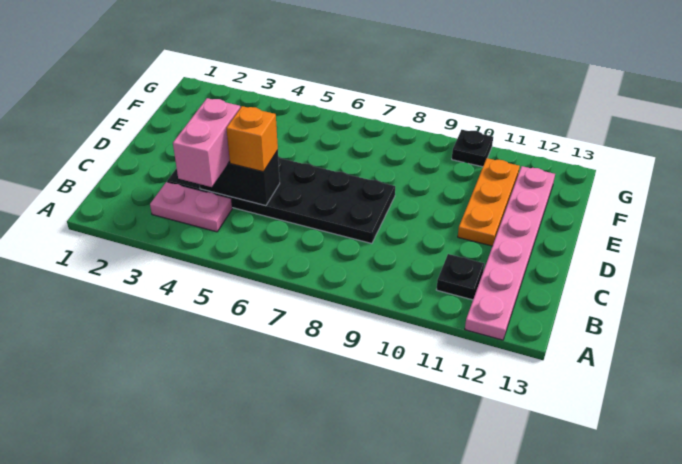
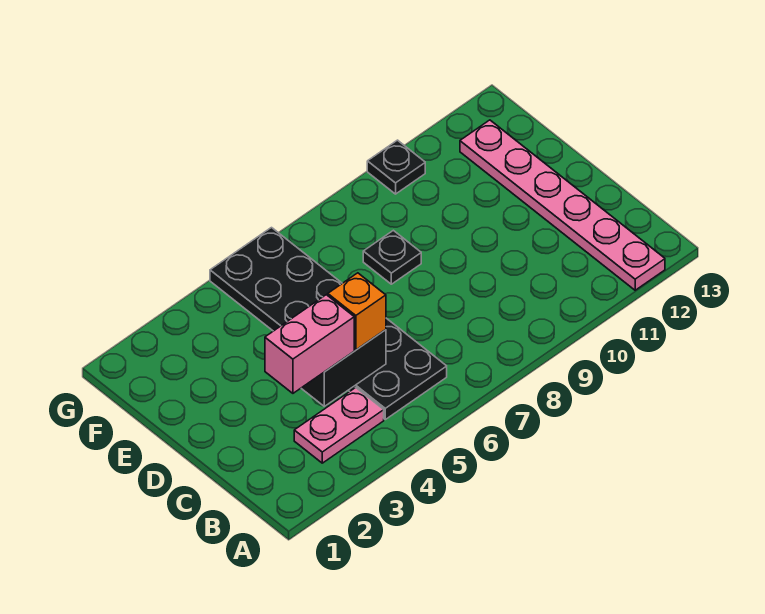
pink 1x2 brick [173,98,240,187] -> pink 1x2 brick turned to [265,295,354,393]
black 1x1 plate [436,254,484,300] -> black 1x1 plate moved to [363,230,421,284]
black 2x6 plate [167,157,395,244] -> black 2x6 plate turned to [210,228,447,419]
orange 1x3 plate [458,158,520,246] -> none

